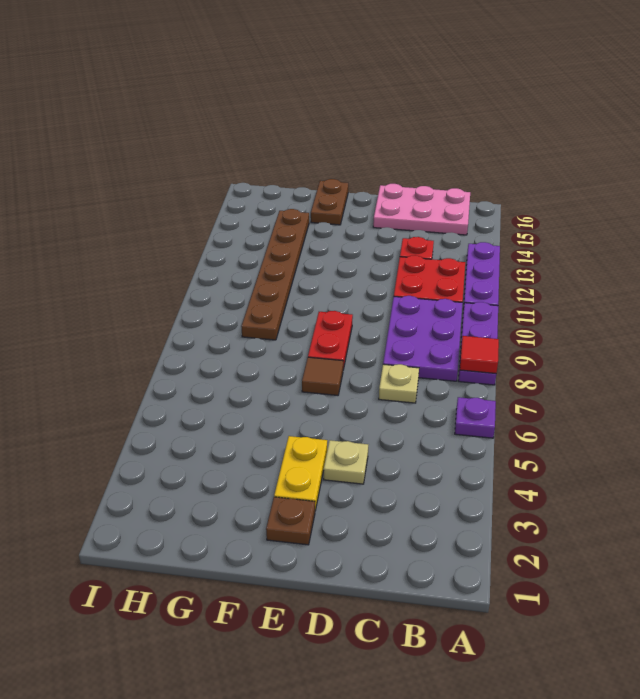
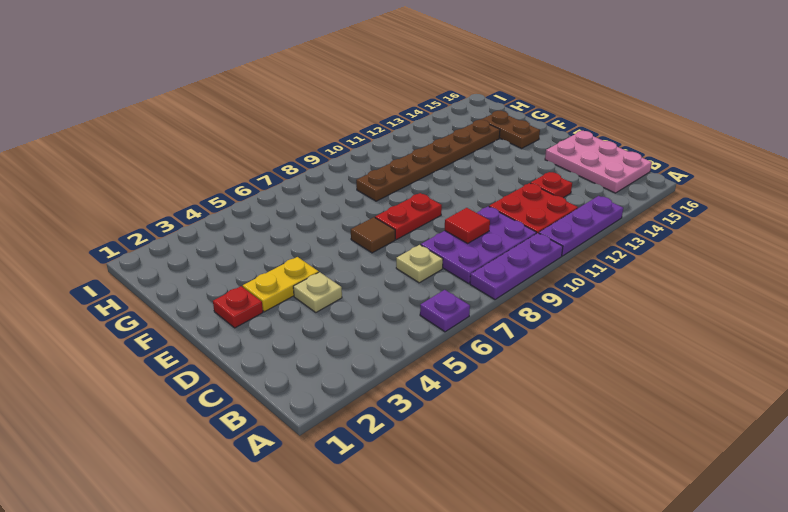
red 1x1 tile [460,336,499,374] -> red 1x1 tile moved to [445,208,490,243]
brown 1x1 plate [266,497,315,545] -> red 1x1 plate [213,286,263,328]
brown 1x2 plate [311,179,348,225] -> brown 1x2 plate turned to [481,111,540,148]

